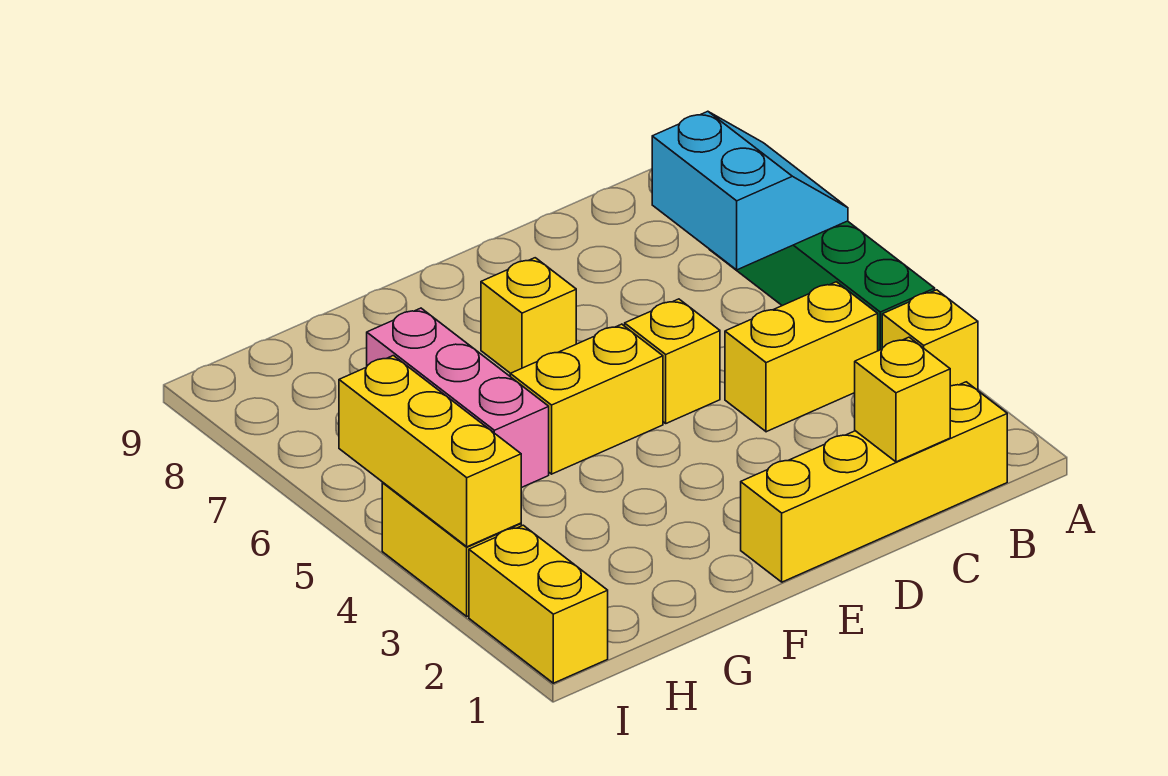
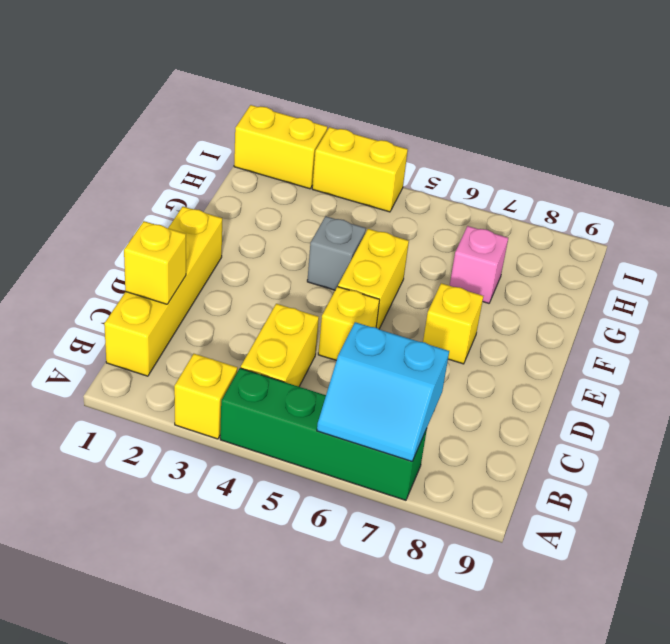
none -> grey 1x1 brick [307,216,366,290]
pink 1x3 brick [367,308,549,488] -> pink 1x1 brick [450,226,508,303]
yellow 1x3 brick [339,356,521,547] -> none

